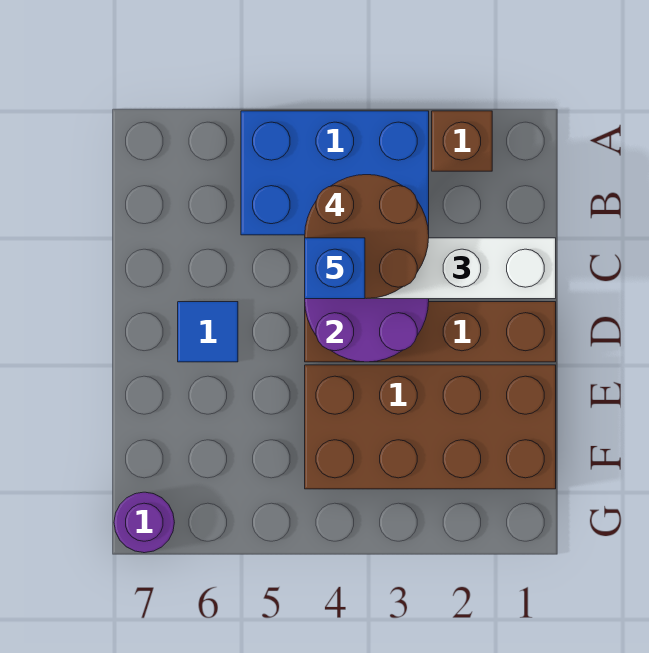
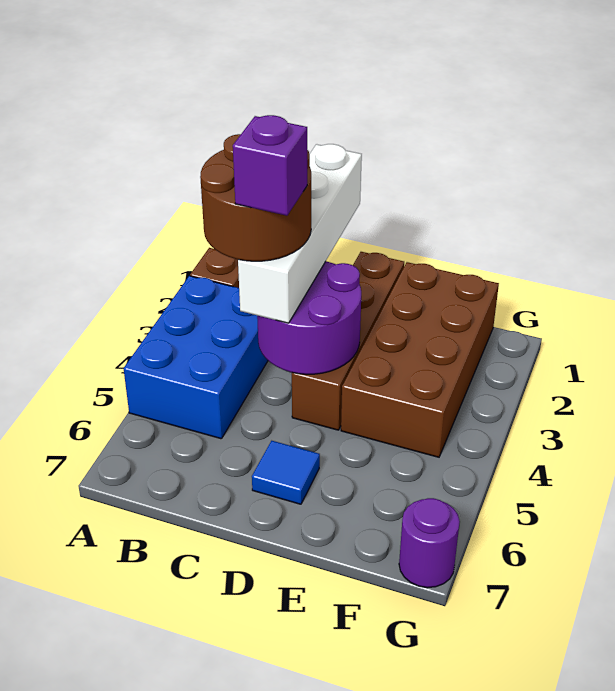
blue 1x1 brick [305,238,365,299] -> purple 1x1 brick [233,115,307,216]

